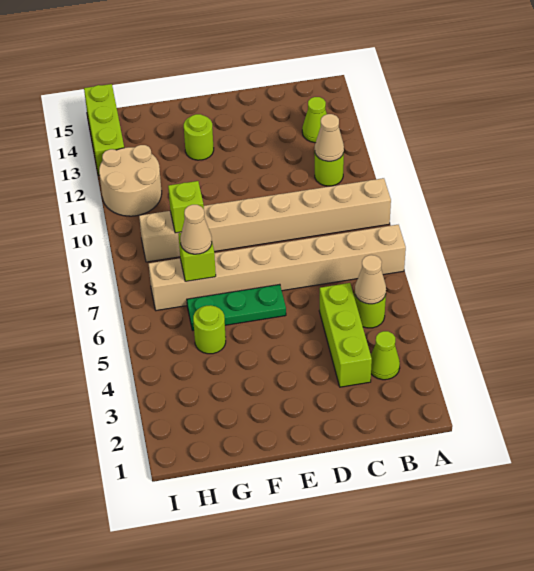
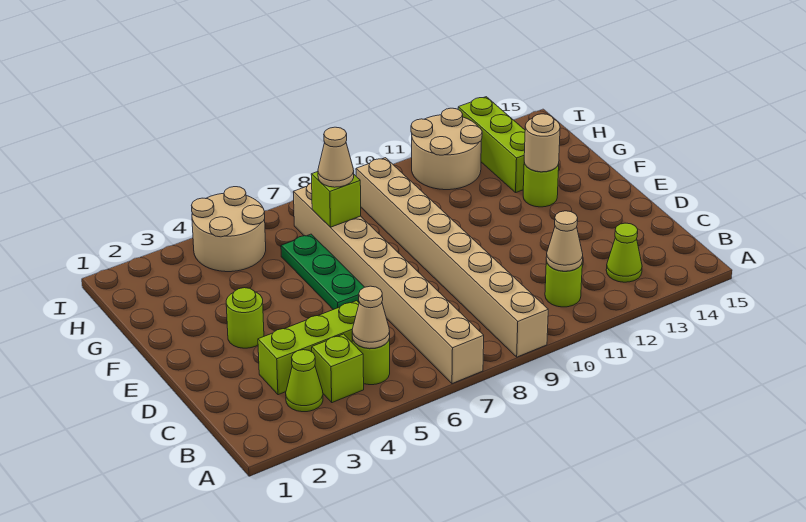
none -> tan 1x1 round brick [524,114,560,172]
lime 1x1 round brick [193,305,226,354] -> lime 1x1 round brick moved to [226,288,264,348]
lime 1x1 brick [168,181,204,233] -> lime 1x1 brick moved to [312,334,364,403]
none -> tan 2x2 round brick [192,187,266,272]
lime 1x3 brick [84,84,124,175] -> lime 1x3 brick turned to [458,97,525,192]

